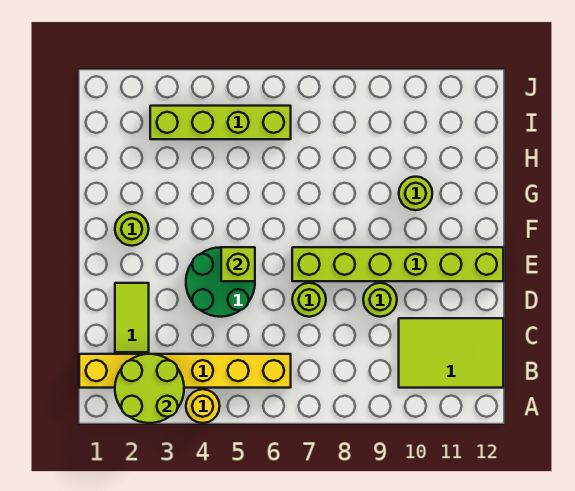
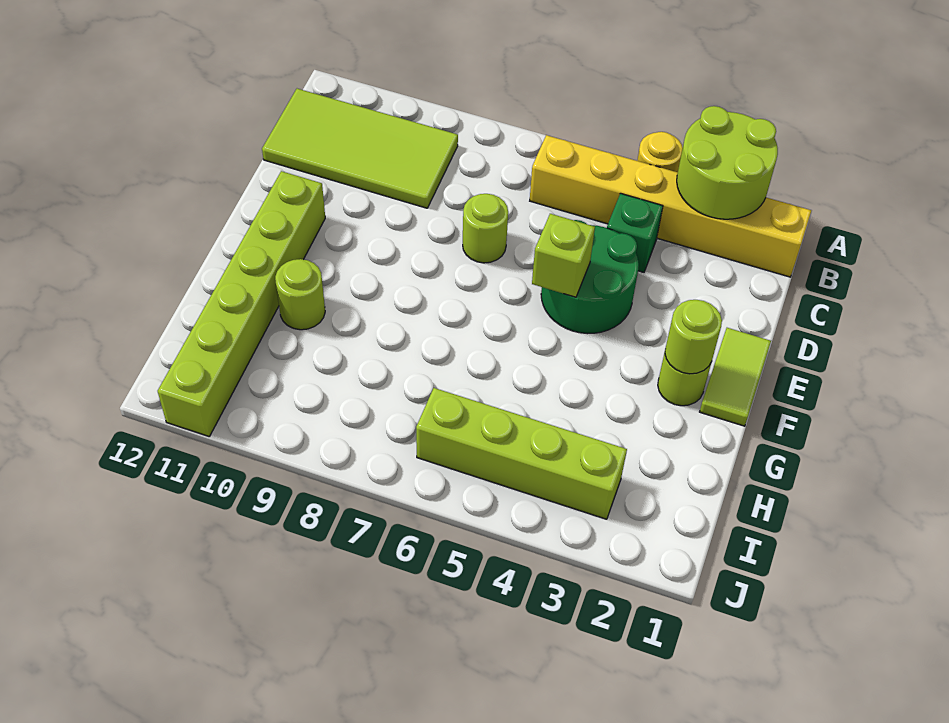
lime 2x3 tile [399,318,503,388] -> lime 2x4 tile [262,89,458,208]
lime 1x2 tile [115,283,149,352] -> lime 1x2 tile moved to [700,328,771,426]
none -> green 1x1 brick [607,193,663,272]
lime 1x1 round brick [363,283,397,317] -> lime 1x1 round brick moved to [665,300,722,374]
lime 1x6 brick [292,247,503,281] -> lime 1x6 brick turned to [158,171,325,436]

